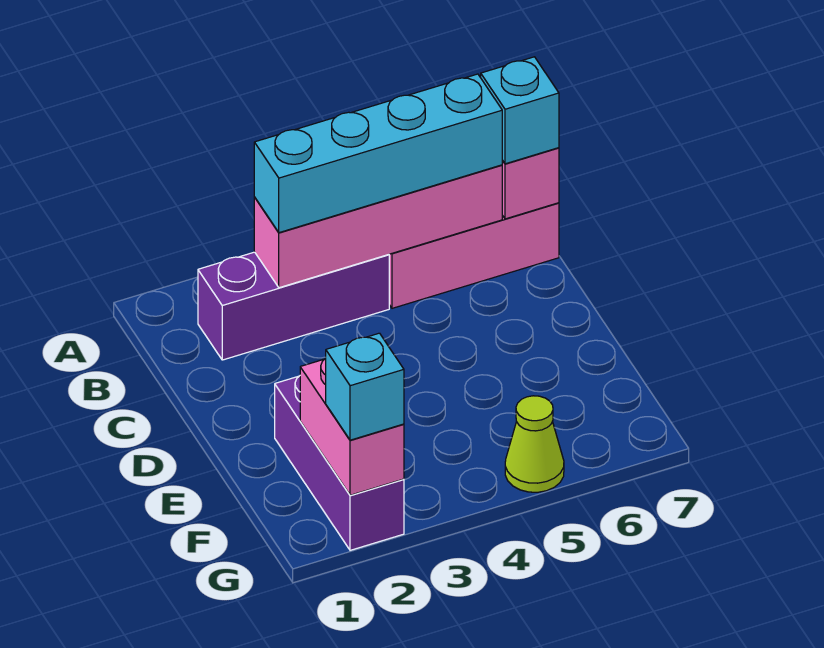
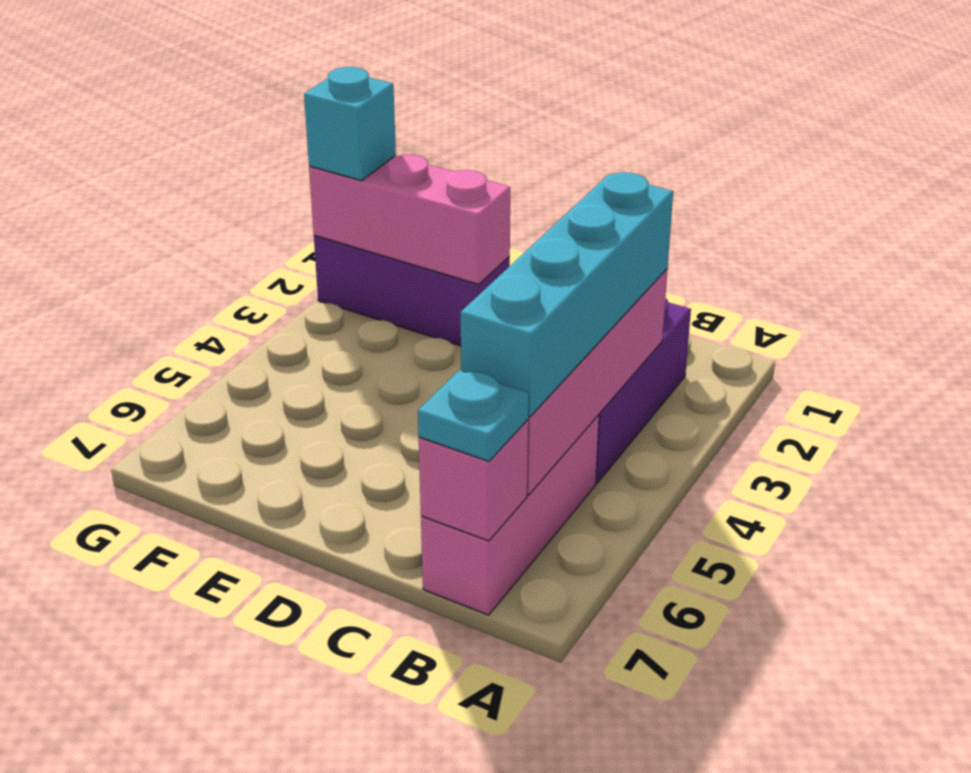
cyan 1x1 brick [481,57,559,164] -> cyan 1x1 plate [418,370,529,461]
pink 1x2 brick [300,359,404,495] -> pink 1x3 brick [309,155,510,284]
lime 1x1 cone [505,396,564,492] -> none

